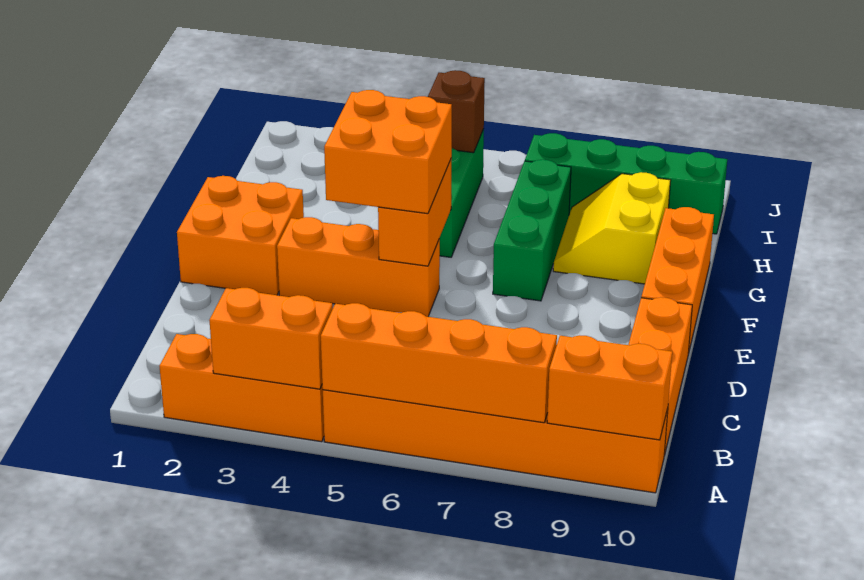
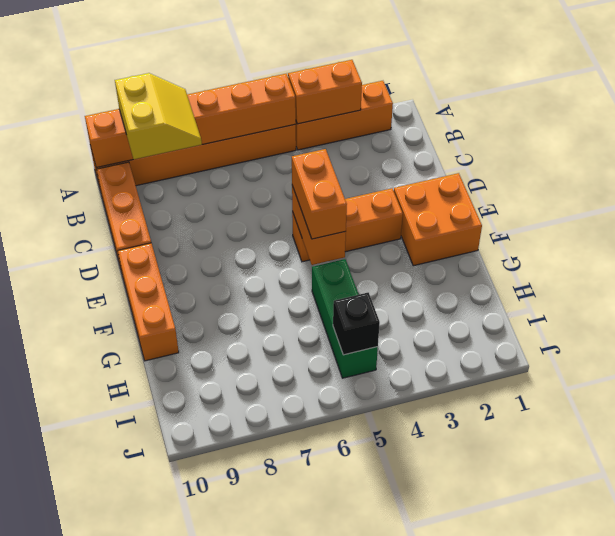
orange 2x2 brick [324,90,452,214] -> orange 1x2 brick [292,149,347,239]
green 1x3 brick [493,160,571,301] -> none
yellow 2x2 slope [553,172,671,284] -> yellow 2x2 slope moved to [115,73,202,159]
brown 1x1 brick [428,70,485,153] -> black 1x1 brick [333,292,380,355]
green 1x4 brick [525,133,727,234] -> none

